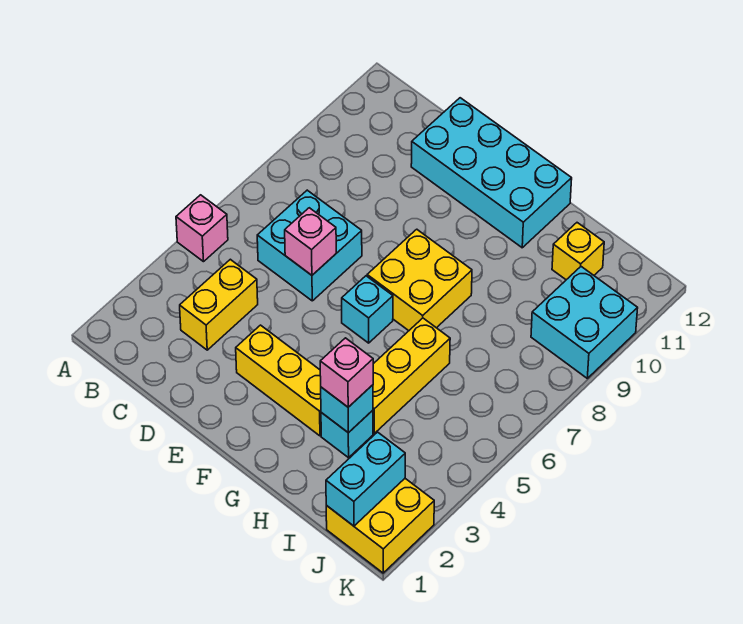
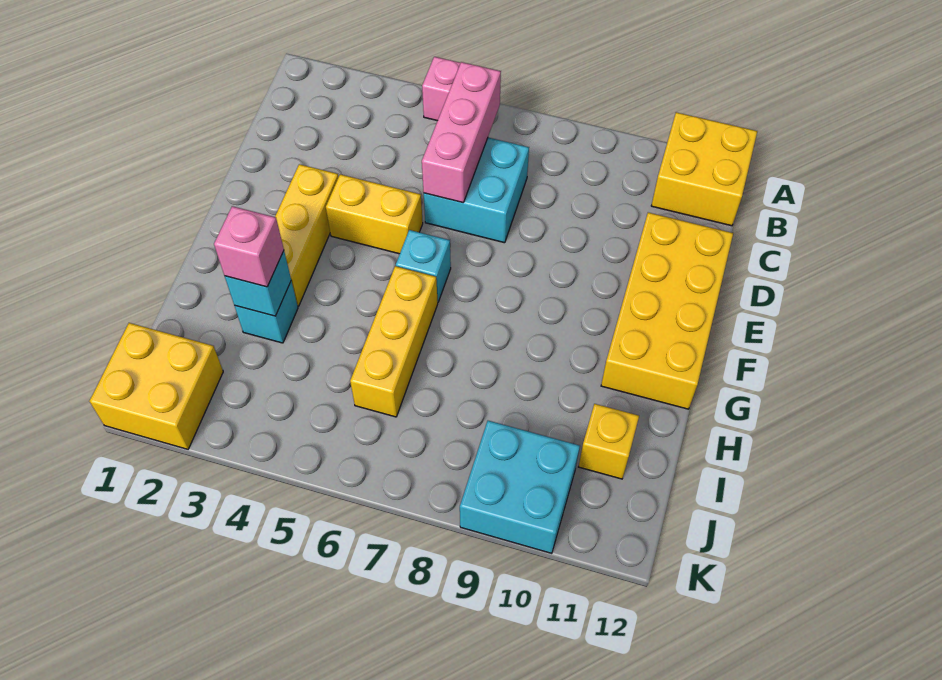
yellow 1x2 brick [180,259,258,350] -> yellow 1x2 brick moved to [326,174,423,254]
pink 1x1 brick [285,208,336,275] -> pink 1x3 brick [422,62,501,203]
cyan 2x4 brick [411,98,572,248] -> yellow 2x4 brick [601,212,733,409]
yellow 2x2 brick [367,229,472,331] -> yellow 2x2 brick moved to [651,112,757,226]
yellow 1x3 brick [373,318,450,433] -> yellow 1x3 brick turned to [350,266,438,417]
cyan 1x2 brick [326,432,405,526] -> none

